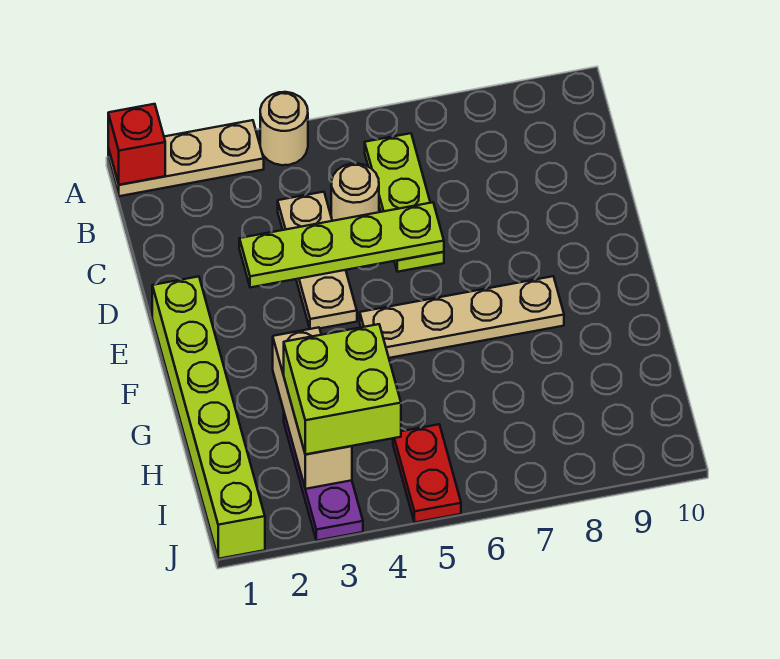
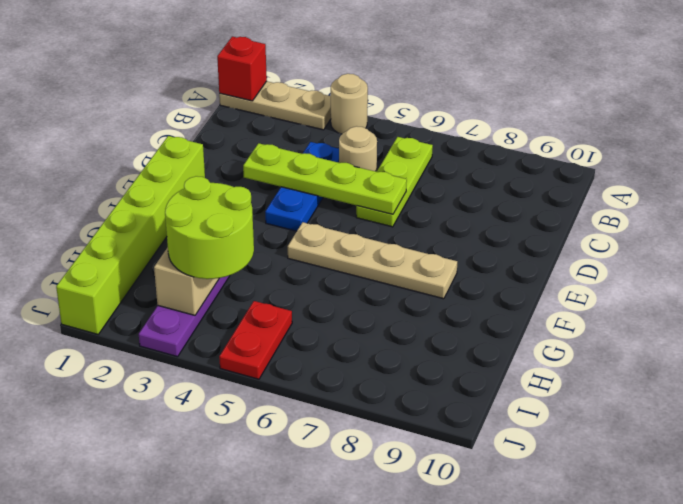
tan 1x3 plate [278,192,357,329] -> blue 1x3 plate [265,142,339,231]
lime 2x2 brick [284,324,401,454] -> lime 2x2 round brick [165,176,254,279]

